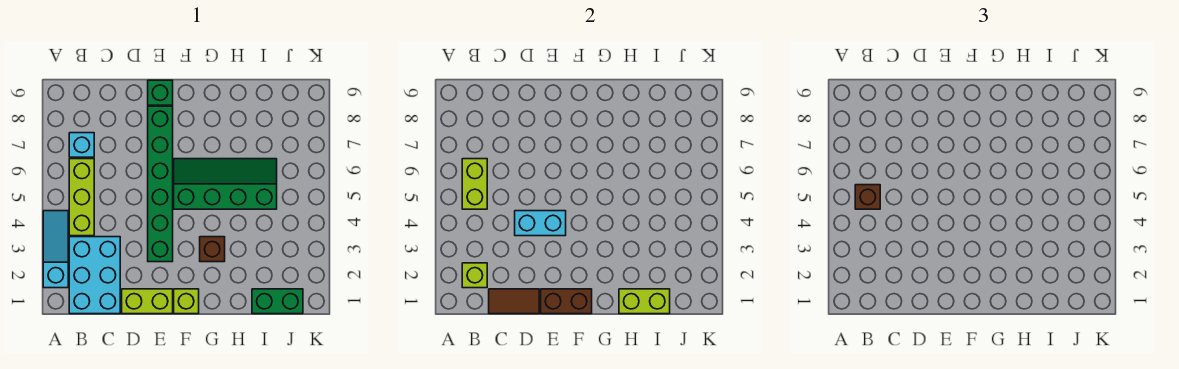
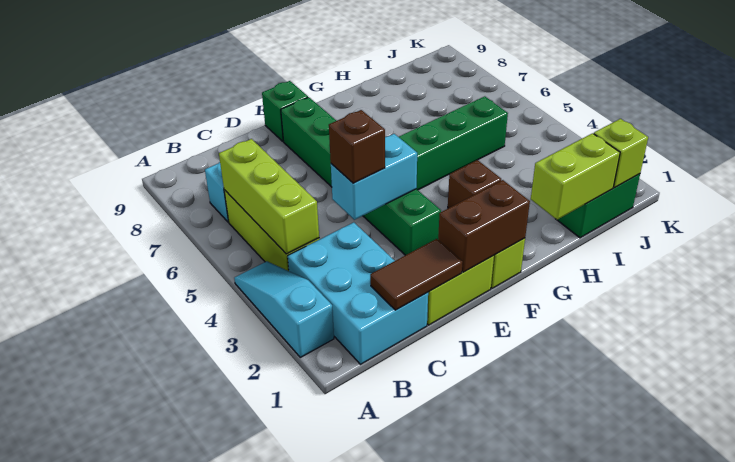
lime 1x1 brick [462,263,487,288] -> lime 1x1 brick moved to [594,119,648,188]
lime 1x2 brick [462,159,487,209] -> lime 1x3 brick [219,139,319,254]
brown 1x1 brick [855,185,880,209] -> brown 1x1 brick moved to [329,110,385,183]

